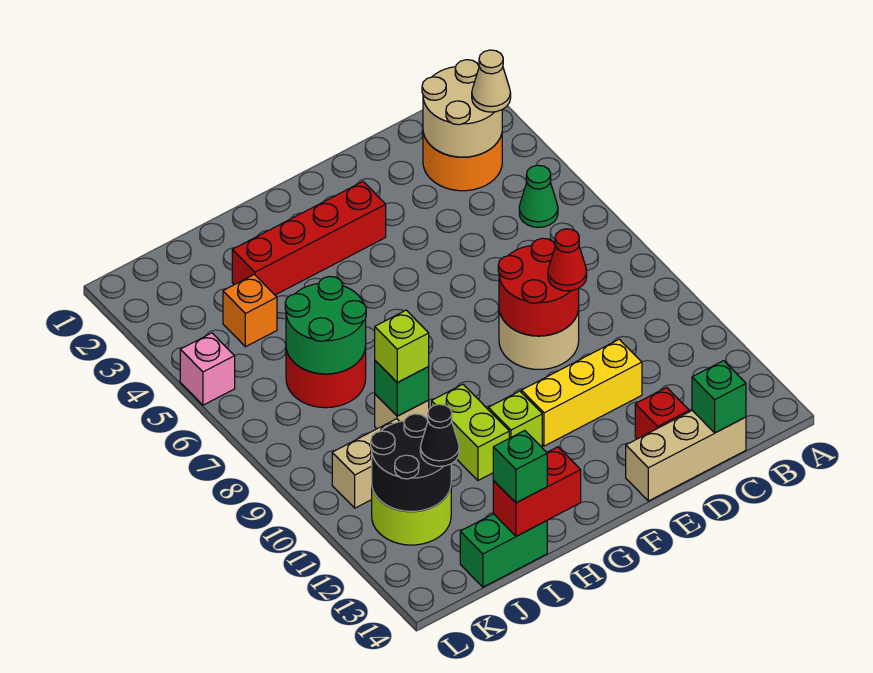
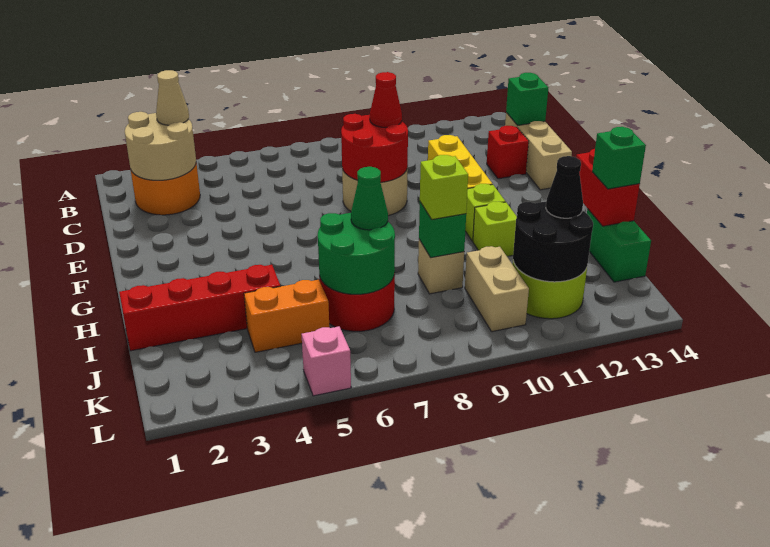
green 1x1 cone [519,165,558,227] -> green 1x1 cone moved to [351,167,388,230]
red 1x4 brick [232,182,386,295] -> red 1x4 brick turned to [119,265,280,351]
lime 1x2 brick [432,384,509,480] -> lime 1x1 brick [473,202,517,256]
orange 1x1 brick [223,274,277,347] -> orange 1x2 brick [244,280,329,352]

